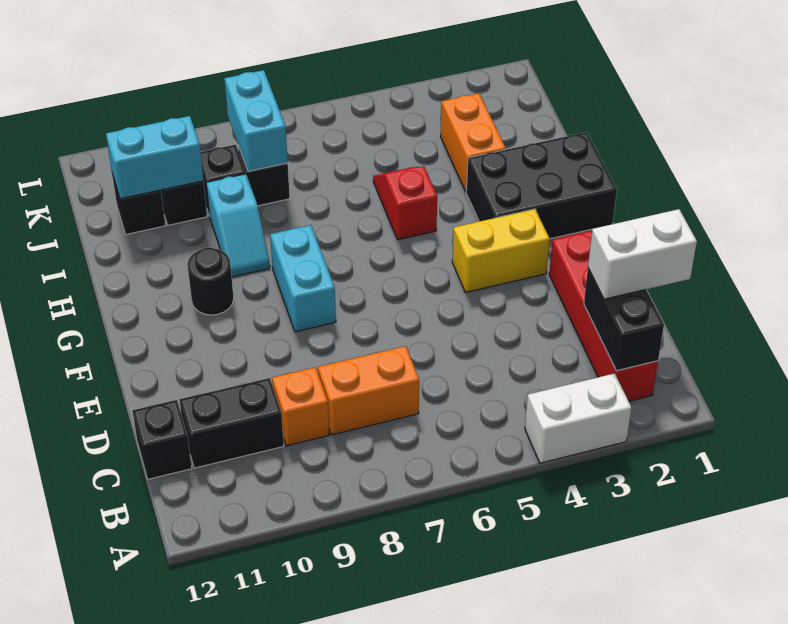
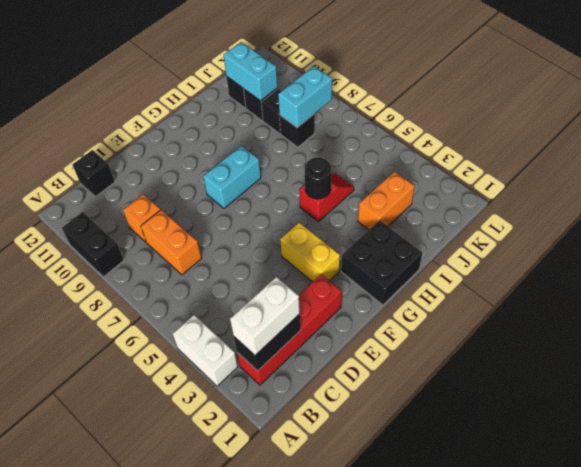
white 1x2 brick [588,209,697,299] -> white 1x2 brick turned to [230,277,300,355]
black 1x2 brick [179,378,284,468] -> black 1x2 brick moved to [62,212,124,277]
black 2x3 brick [466,132,617,239] -> black 2x2 brick [341,220,422,305]
black 1x1 round brick [187,248,234,315] -> black 1x1 round brick moved to [304,158,331,199]
cyan 1x2 slope [206,174,270,277] -> none

